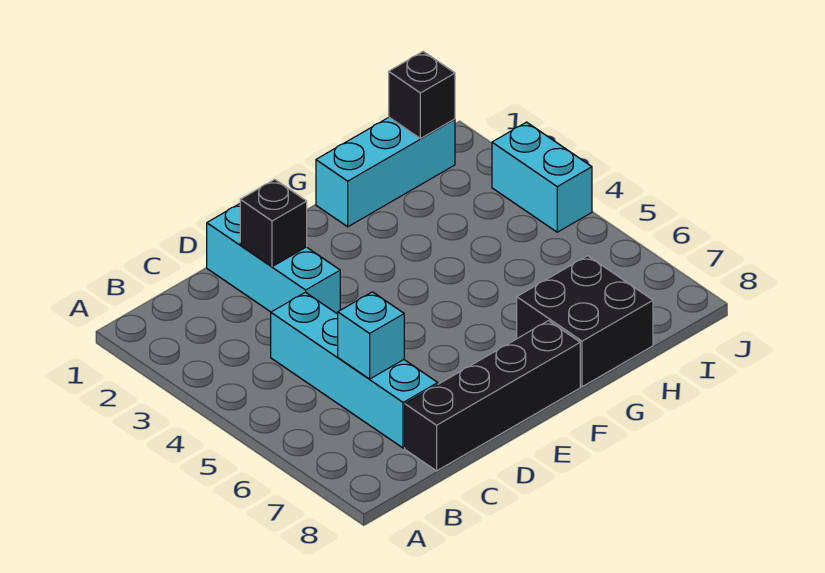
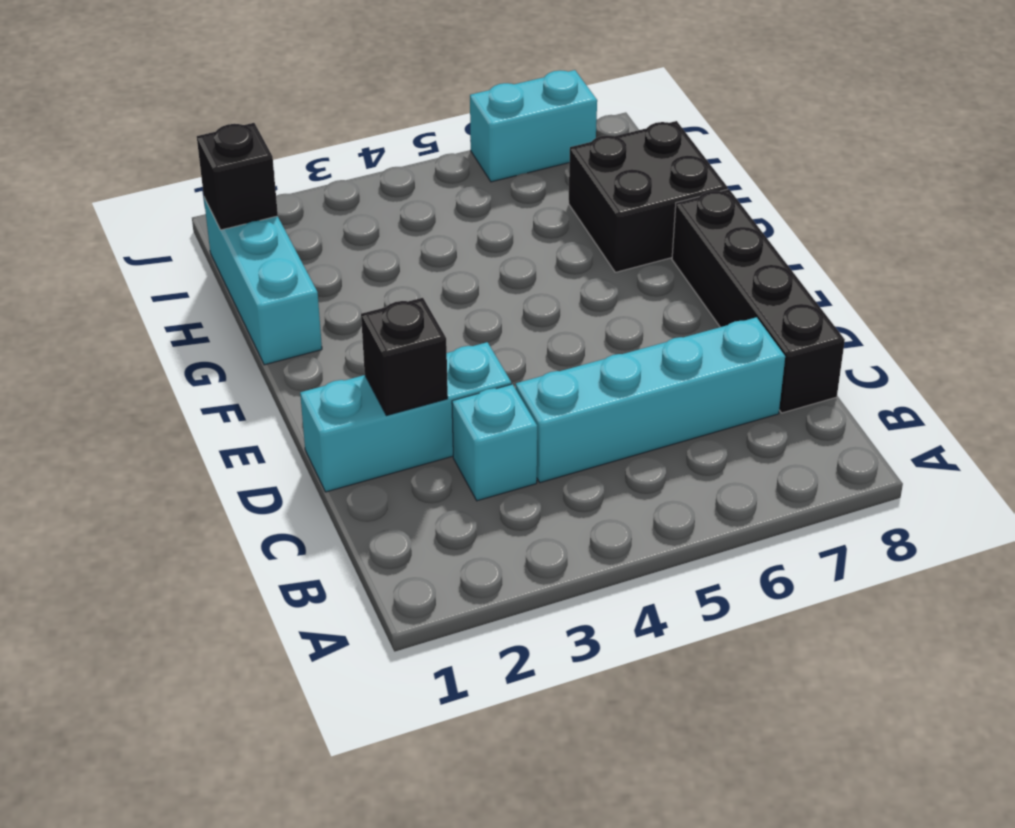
cyan 1x1 brick [338,292,404,379] -> cyan 1x1 brick moved to [452,384,537,501]
cyan 1x2 brick [492,122,592,232] -> cyan 1x2 brick moved to [470,70,597,182]

